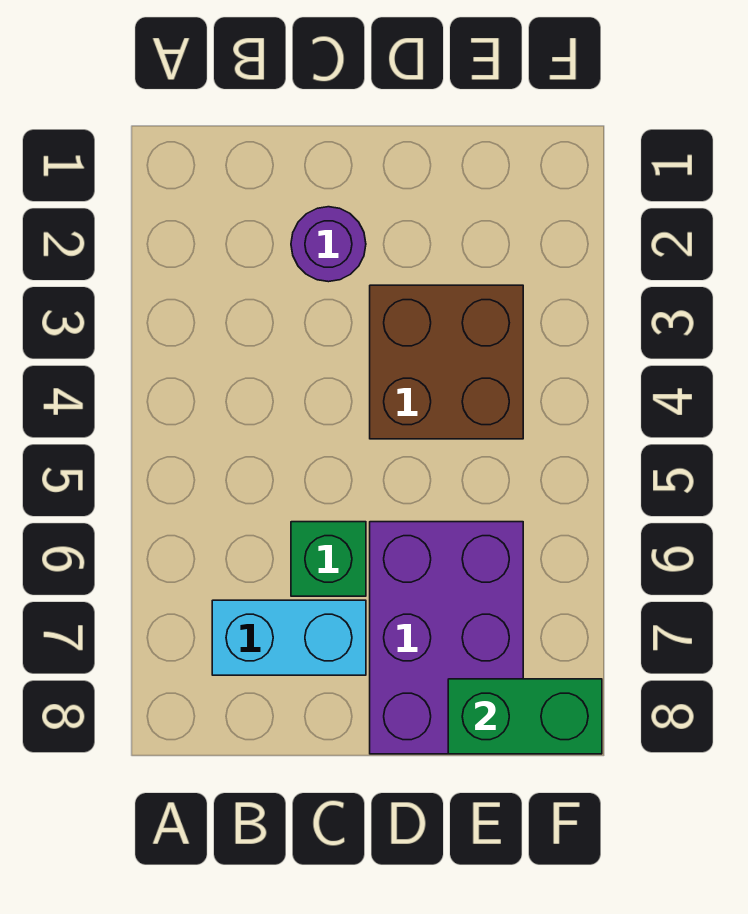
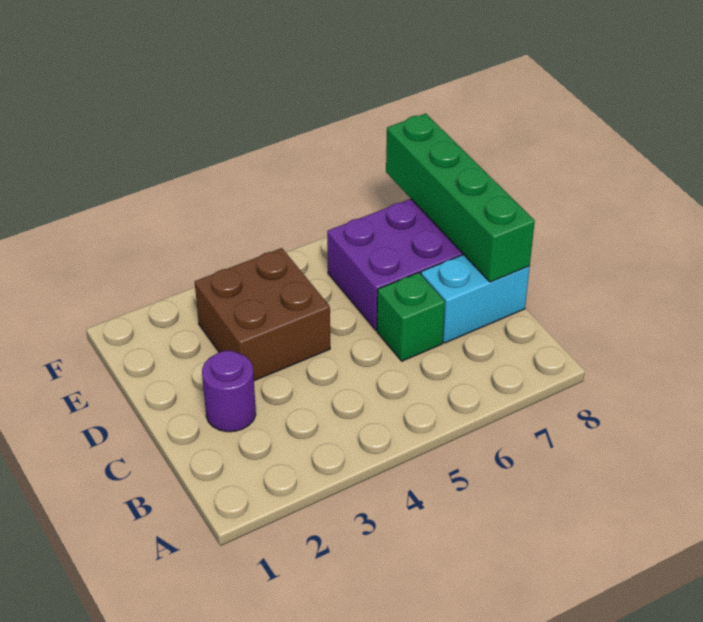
cyan 1x2 brick [212,600,366,675] -> cyan 1x2 brick turned to [421,254,530,343]
green 1x2 brick [448,679,602,754] -> green 1x4 brick [386,114,535,282]

